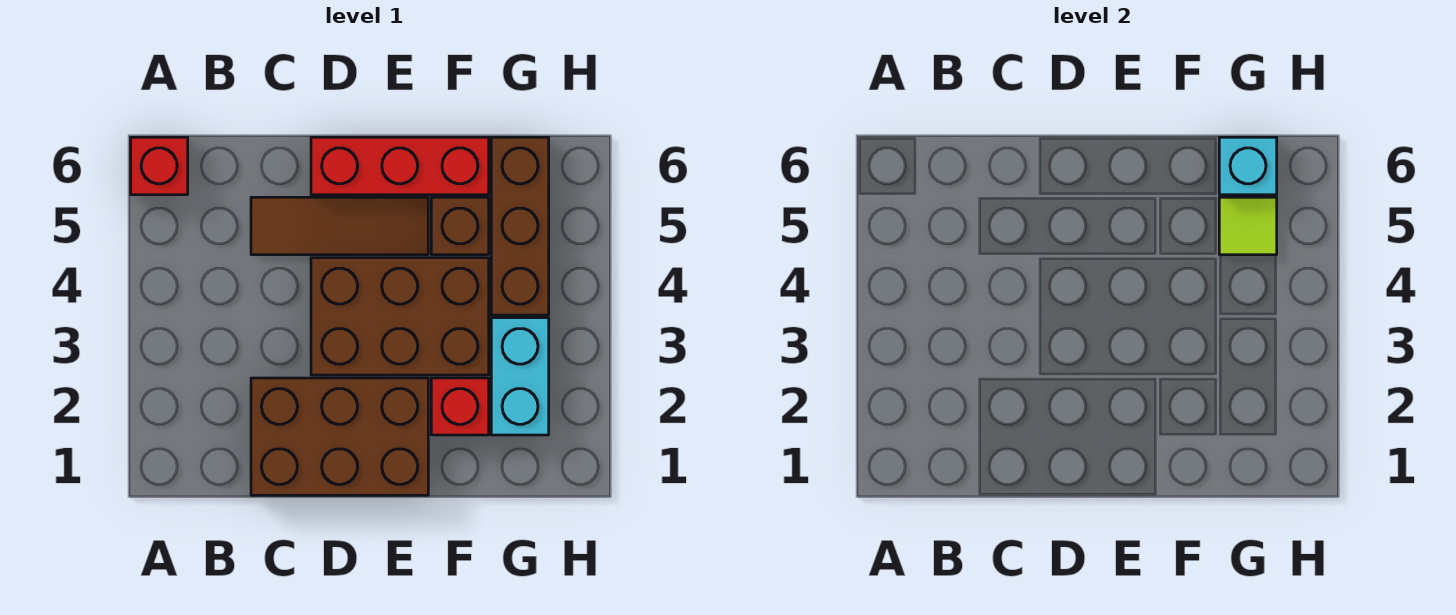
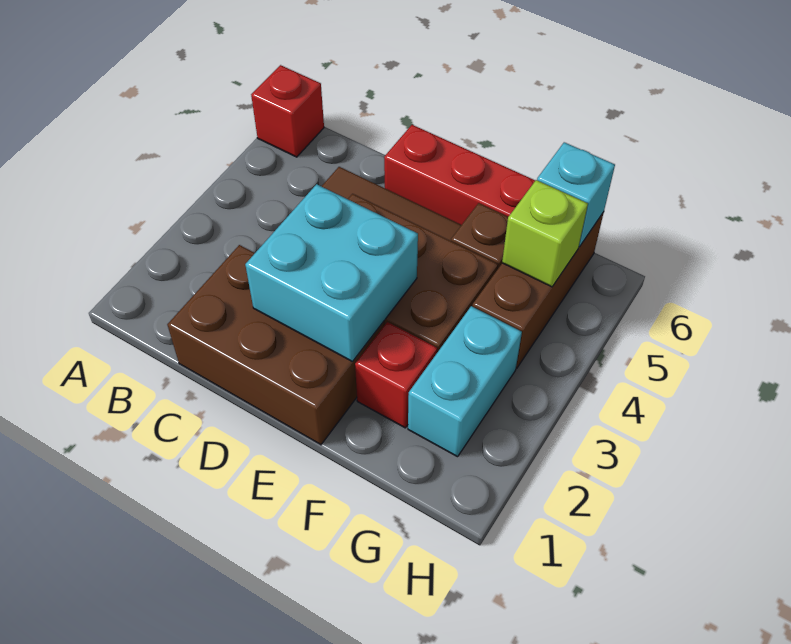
none -> cyan 2x2 brick [245,184,418,362]
lime 1x1 tile [1219,197,1277,255] -> lime 1x1 brick [502,180,588,287]

